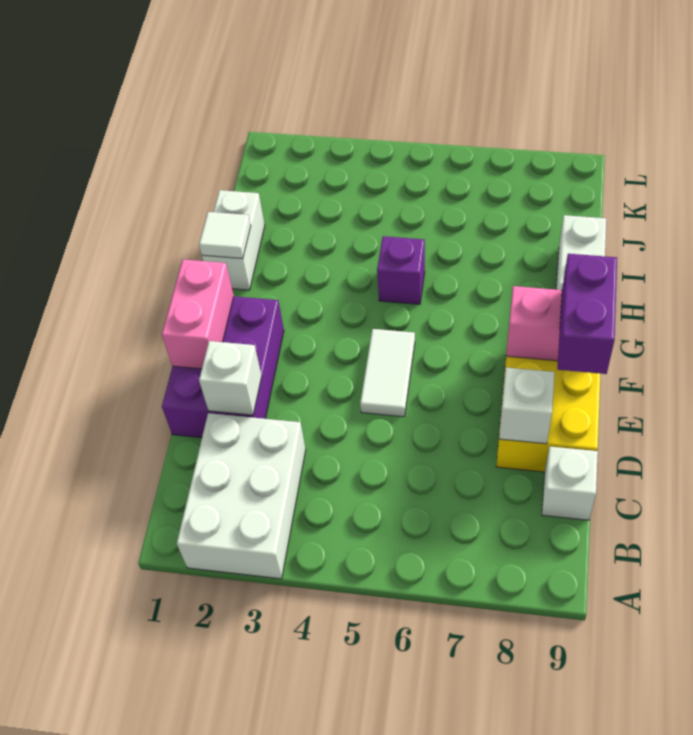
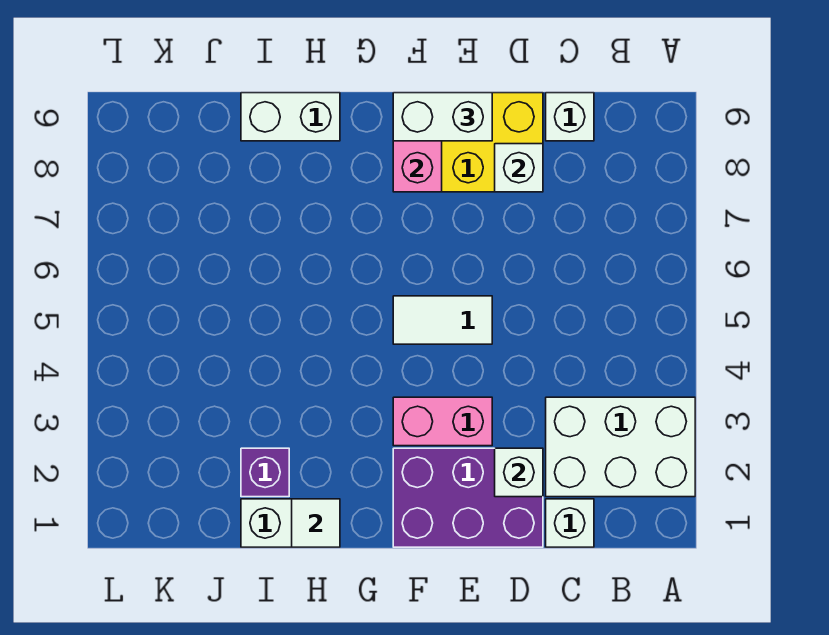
none -> white 1x1 brick [546,499,594,547]
pink 1x2 brick [162,260,234,369] -> pink 1x2 brick moved to [393,397,492,446]
purple 1x2 brick [557,254,617,374] -> white 1x2 brick [393,93,492,141]
purple 1x1 brick [377,236,425,304] -> purple 1x1 brick moved to [241,448,289,497]

